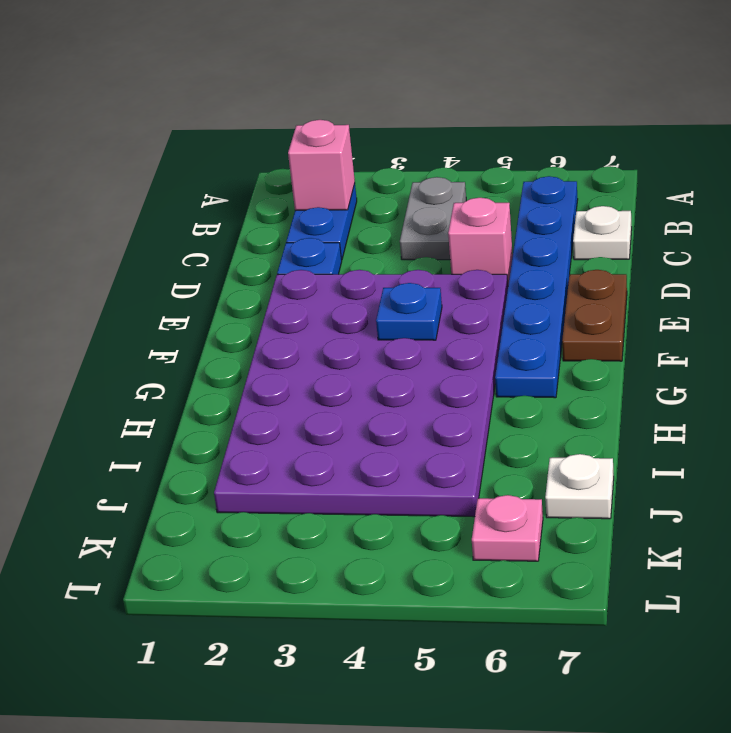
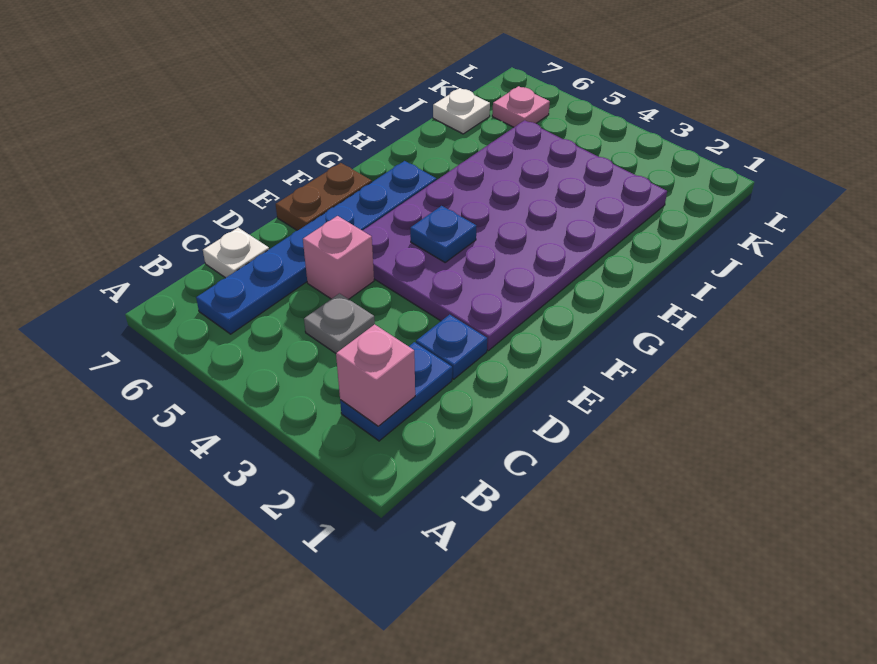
grey 1x2 plate [400,177,466,260] -> grey 1x1 plate [304,293,375,353]

